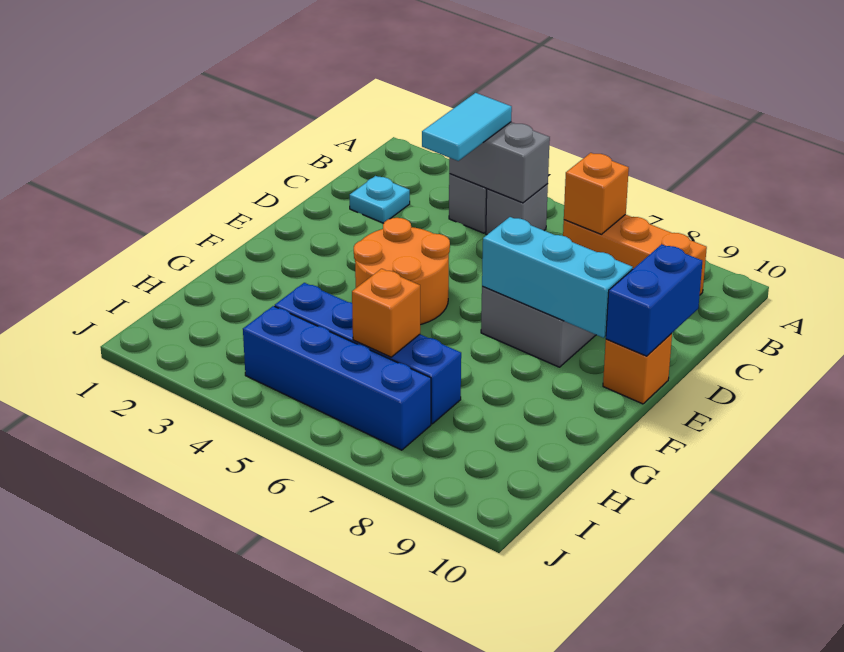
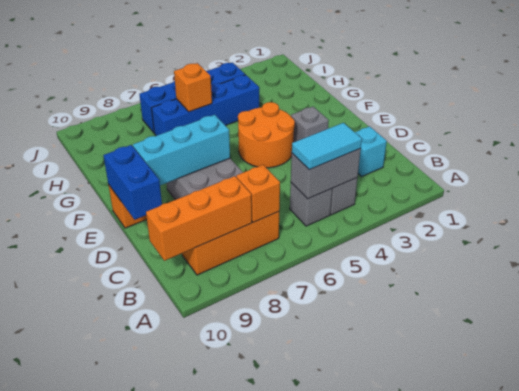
cyan 1x2 tile [422,93,512,161] -> cyan 1x2 tile turned to [292,123,362,170]
none -> orange 1x3 brick [146,176,252,261]
cyan 1x1 plate [350,176,410,223] -> cyan 1x1 brick [355,126,387,177]
none -> grey 1x1 brick [291,107,329,142]

